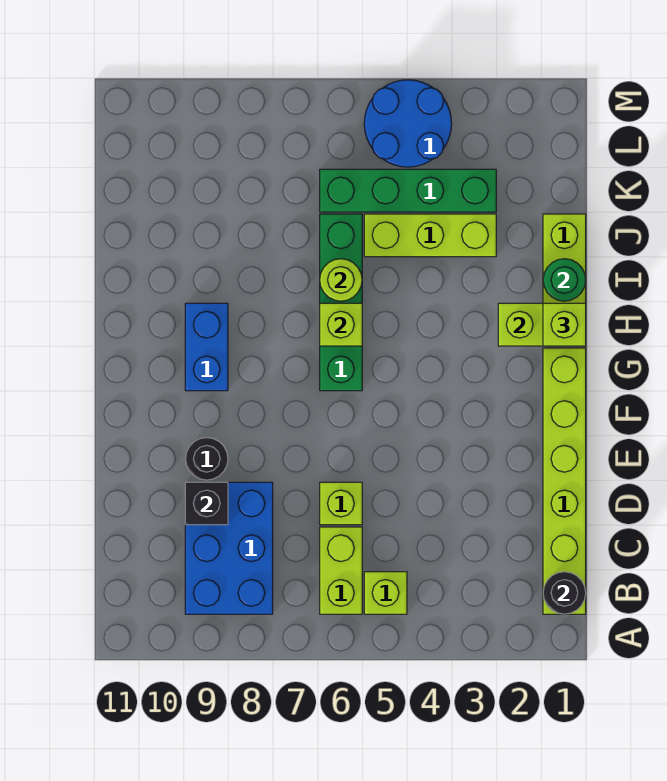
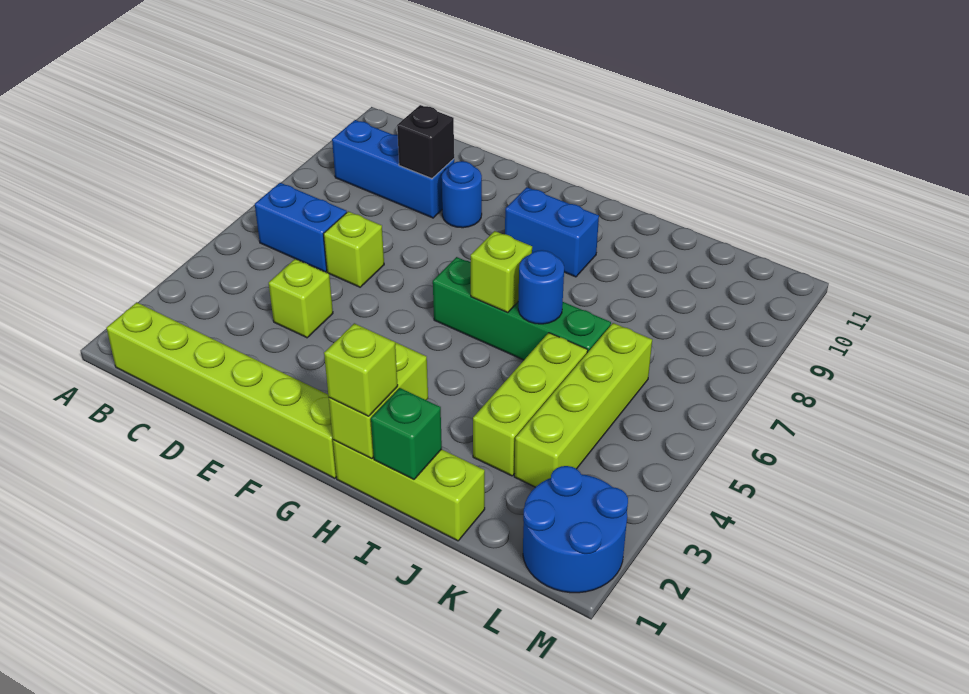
black 1x1 round brick [543,572,586,614] -> none
lime 1x1 brick [364,572,407,614] -> lime 1x1 brick moved to [269,259,333,338]
lime 1x2 brick [320,527,362,614] -> blue 1x2 brick [255,183,347,272]
blue 2x3 brick [185,482,273,614] -> blue 1x3 brick [332,120,454,218]
black 1x1 round brick [186,438,228,480] -> blue 1x1 round brick [442,161,482,228]
green 1x1 round brick [543,259,586,301] -> green 1x1 brick [371,388,442,480]
lime 1x1 round brick [320,259,362,301] -> blue 1x1 round brick [518,250,564,324]
green 1x4 brick [320,169,496,212] -> lime 1x4 brick [514,323,652,487]
blue 2x2 round brick [364,80,452,167] -> blue 2x2 round brick moved to [523,466,628,593]

